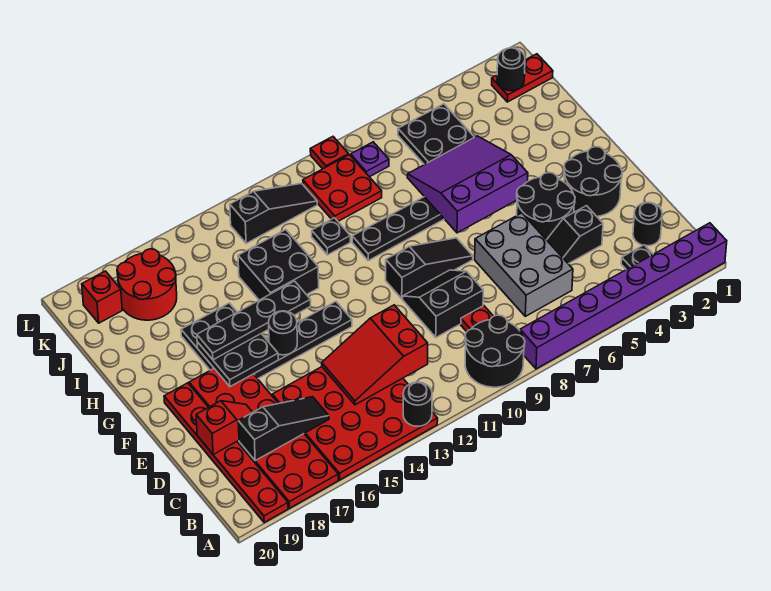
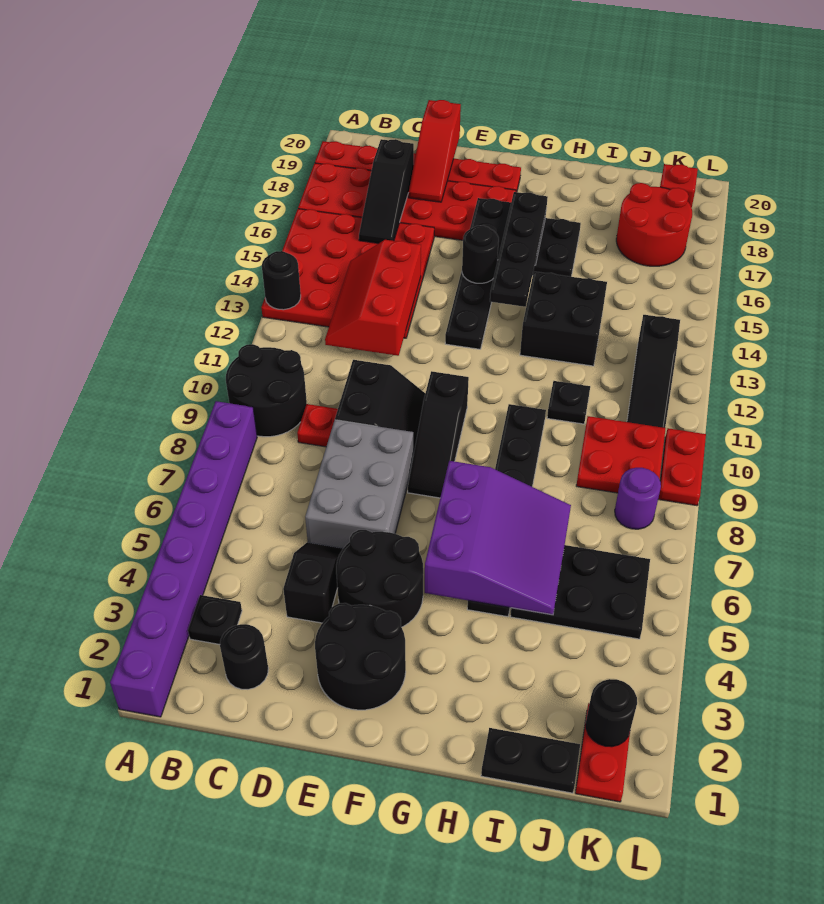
grey 2x3 brick [475,213,573,316] -> grey 2x3 brick turned to [305,420,413,548]
red 2x3 slope [322,305,428,405] -> red 2x3 slope turned to [325,240,421,356]
red 1x2 slope [196,401,253,454] -> red 1x3 slope [409,100,461,202]
none -> black 1x2 plate [481,728,580,793]
purple 1x1 plate [351,142,389,177] -> purple 1x1 round brick [615,468,661,529]
red 1x1 plate [310,137,349,169] -> red 1x2 plate [658,428,706,506]

